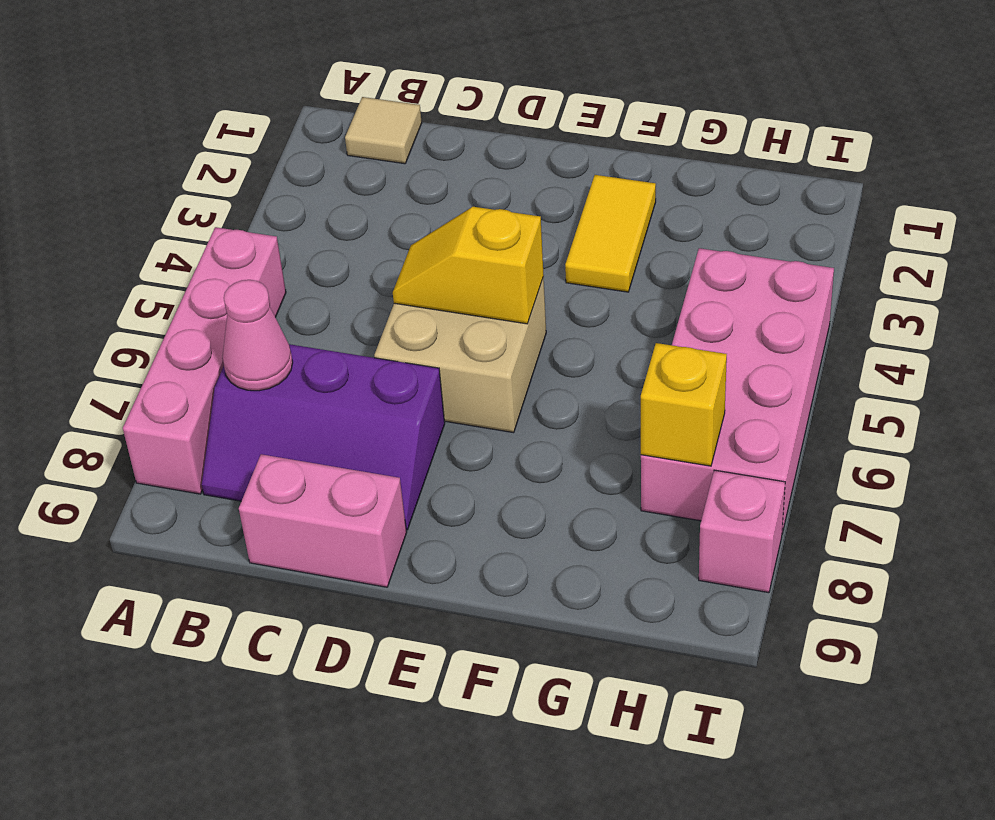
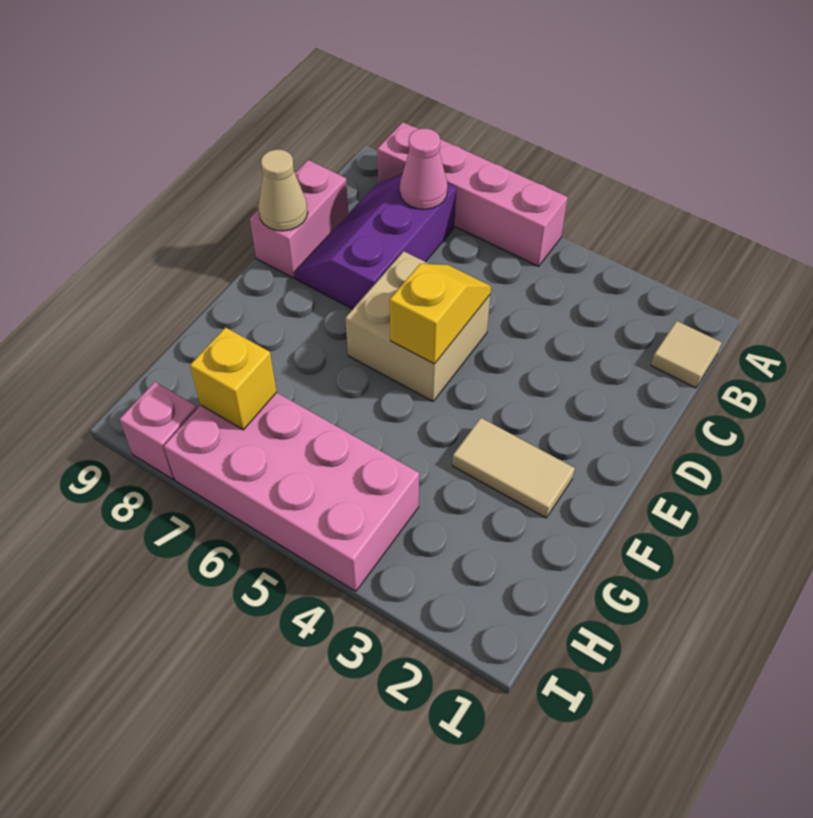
none -> tan 1x1 cone [258,150,308,231]
yellow 1x2 tile [565,175,656,292] -> tan 1x2 tile [452,418,575,518]

